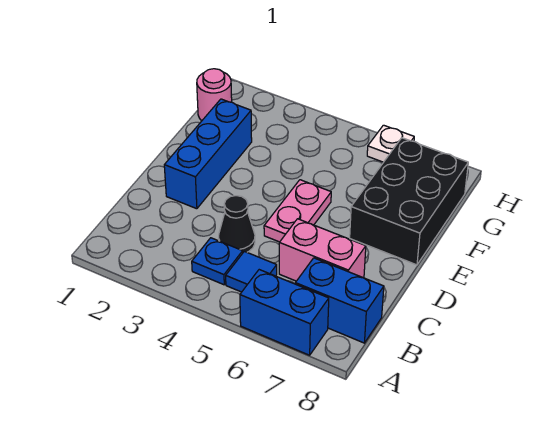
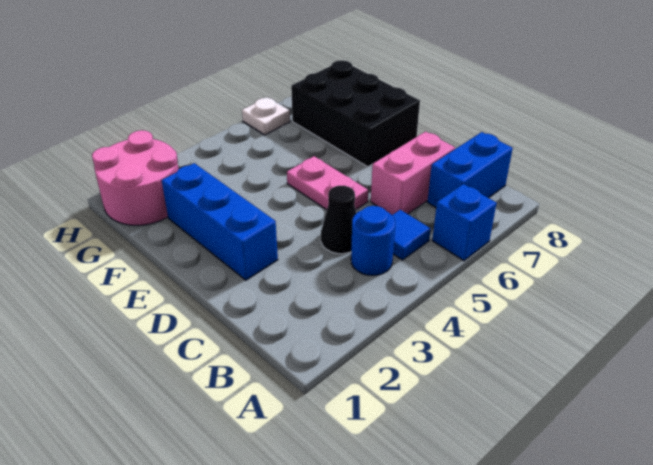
blue 1x2 brick [240,270,329,355] -> blue 1x1 brick [432,184,497,261]
blue 1x1 plate [192,238,243,285] -> blue 1x1 round brick [351,206,395,275]
pink 1x1 round brick [197,69,232,121] -> pink 2x2 round brick [92,130,178,225]

